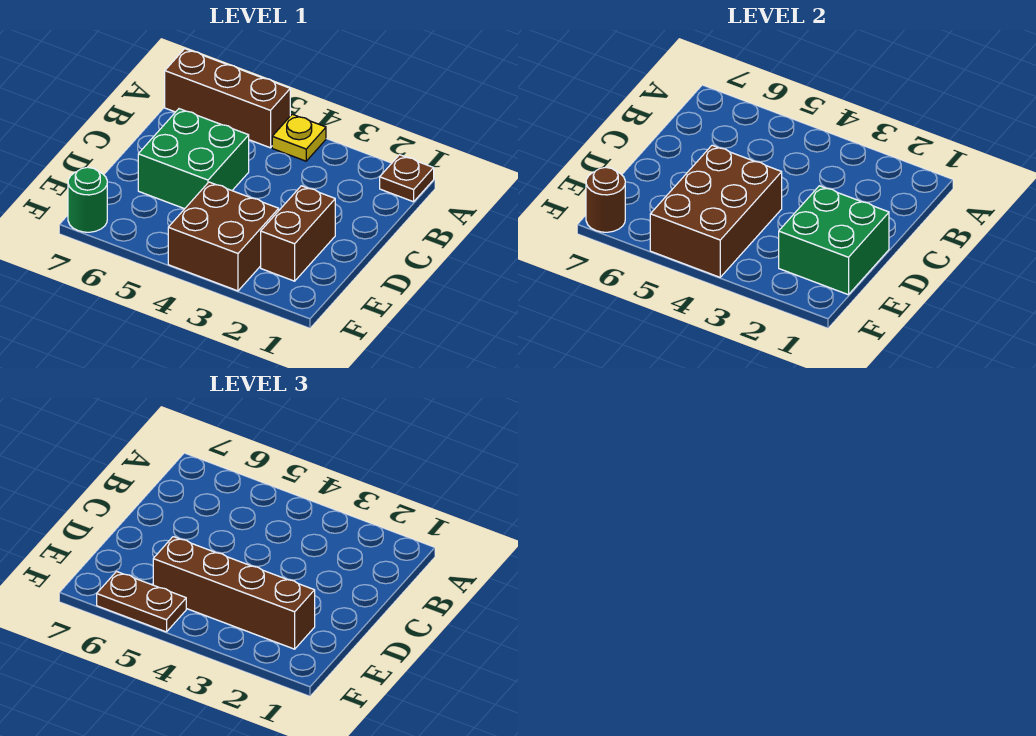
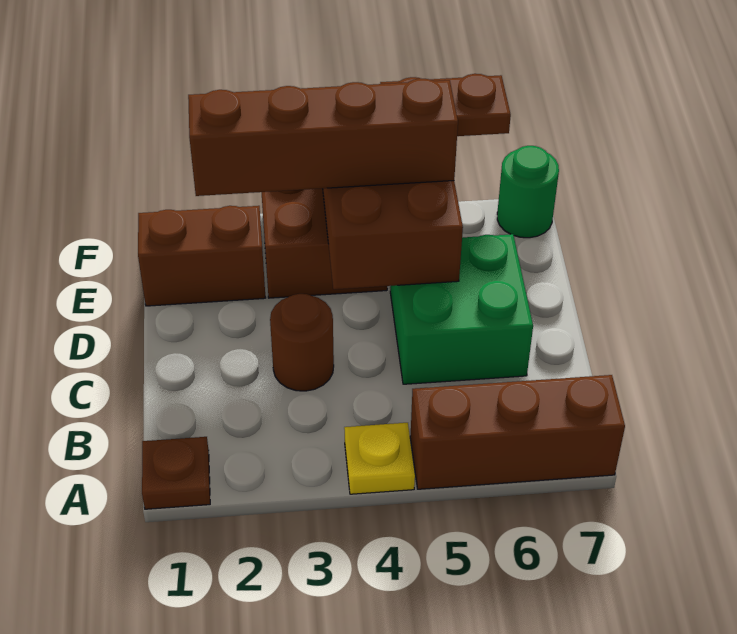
green 2x2 brick [779,186,889,295] -> none
brown 1x2 brick [261,186,335,281] -> brown 1x2 brick turned to [138,206,266,306]
brown 1x1 round brick [586,167,625,232] -> brown 1x1 round brick moved to [270,294,334,391]

